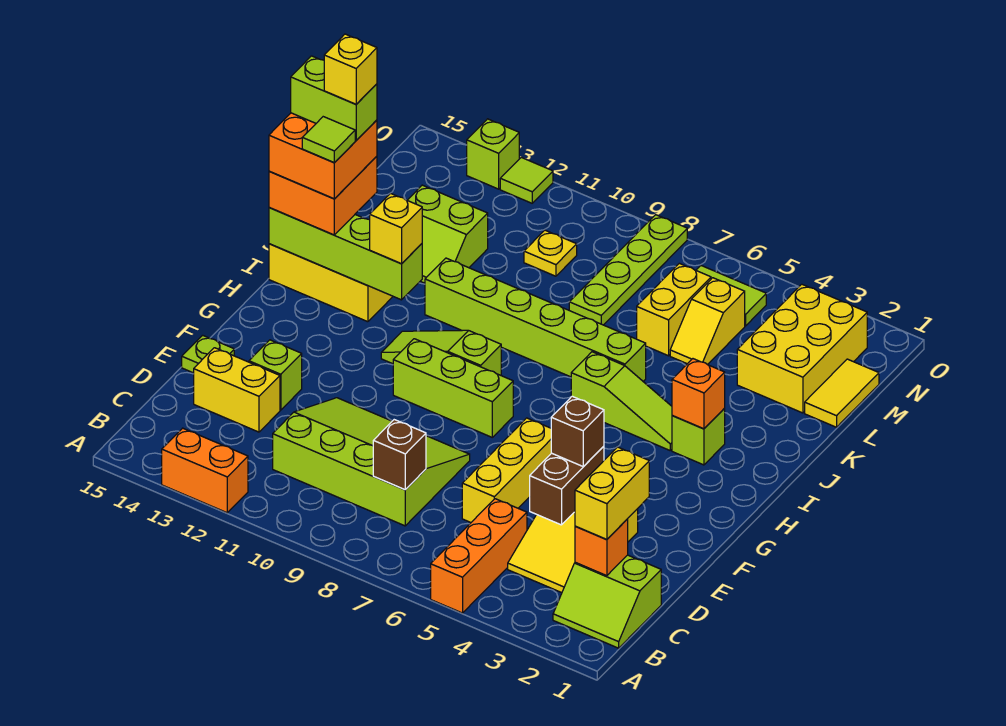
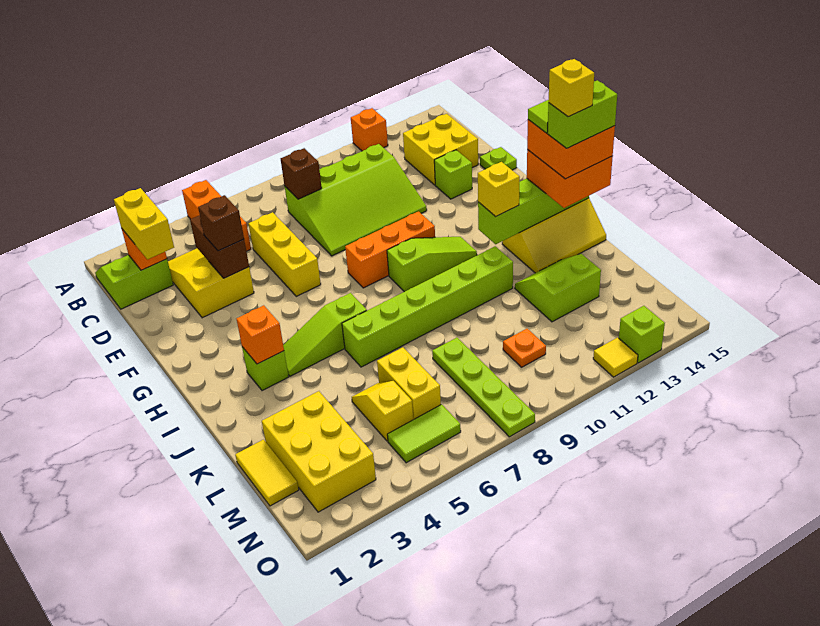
orange 1x2 brick [162,428,248,513] -> orange 1x1 brick [351,108,388,151]
yellow 1x2 brick [194,348,280,432] -> yellow 2x2 brick [403,114,478,185]
lime 1x3 brick [393,339,513,437] -> orange 1x3 brick [345,212,435,288]
yellow 1x1 plate [524,230,577,276] -> orange 1x1 plate [503,329,546,367]
lime 1x1 tile [500,157,553,203] -> yellow 1x1 tile [593,338,638,377]

